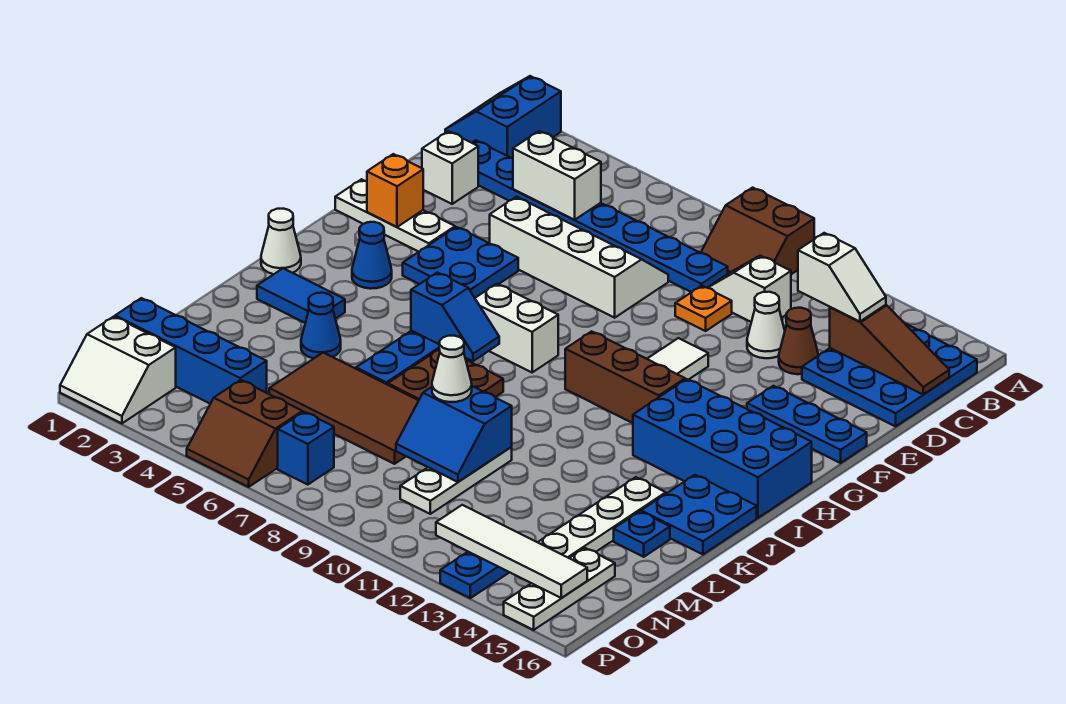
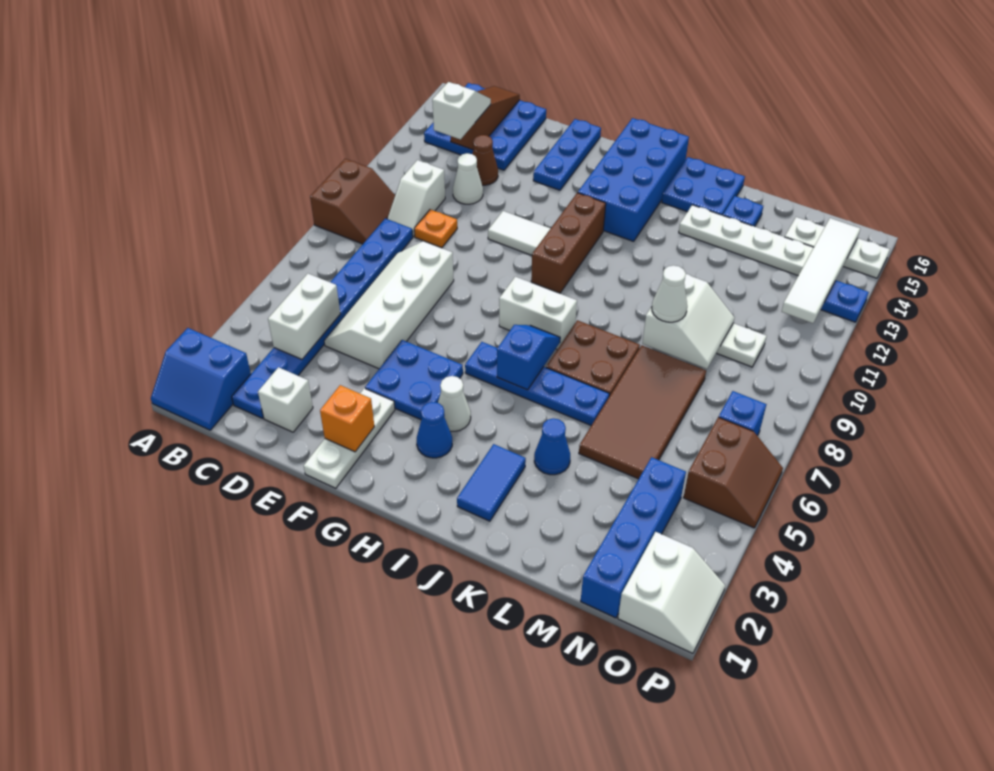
white 1x2 brick [475,284,558,372] -> white 1x2 brick turned to [499,277,577,349]
white 1x1 cone [261,209,301,274] -> white 1x1 cone moved to [438,376,471,431]
blue 2x2 slope [396,386,512,482] -> white 2x2 slope [642,274,735,369]

